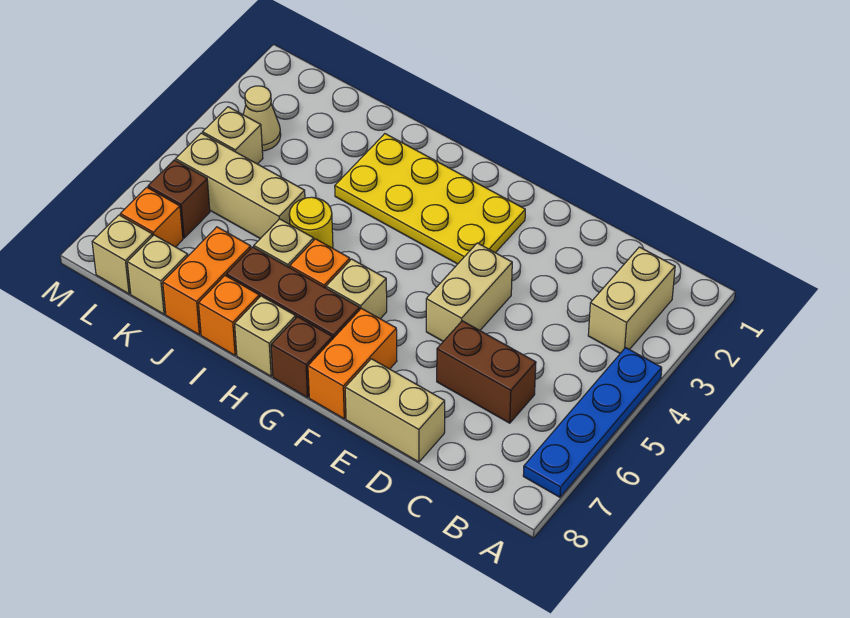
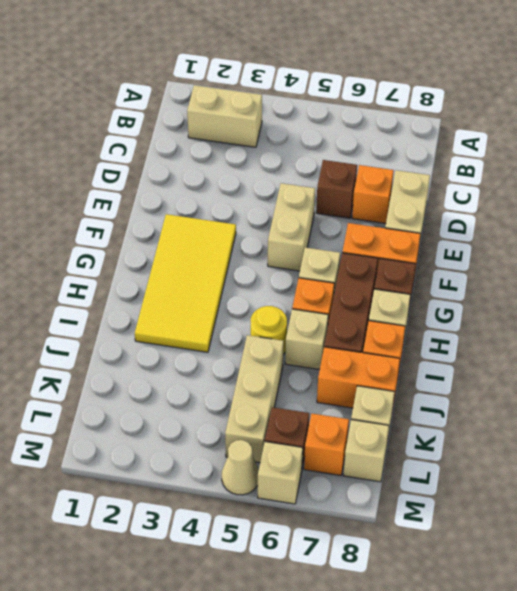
blue 1x4 plate [523,348,662,497] -> none
brown 1x2 brick [437,321,536,423] -> brown 1x1 brick [316,160,357,218]
none -> orange 1x1 brick [352,165,394,223]
tan 1x2 brick [426,243,512,341] -> tan 1x2 brick turned to [268,183,315,271]
yellow 2x4 plate [335,134,525,264] -> yellow 2x4 tile [135,214,236,352]
tan 1x1 cone [243,86,281,151] -> tan 1x1 cone moved to [222,440,259,495]
tan 1x1 brick [203,107,263,164] -> tan 1x1 brick moved to [258,442,303,504]

